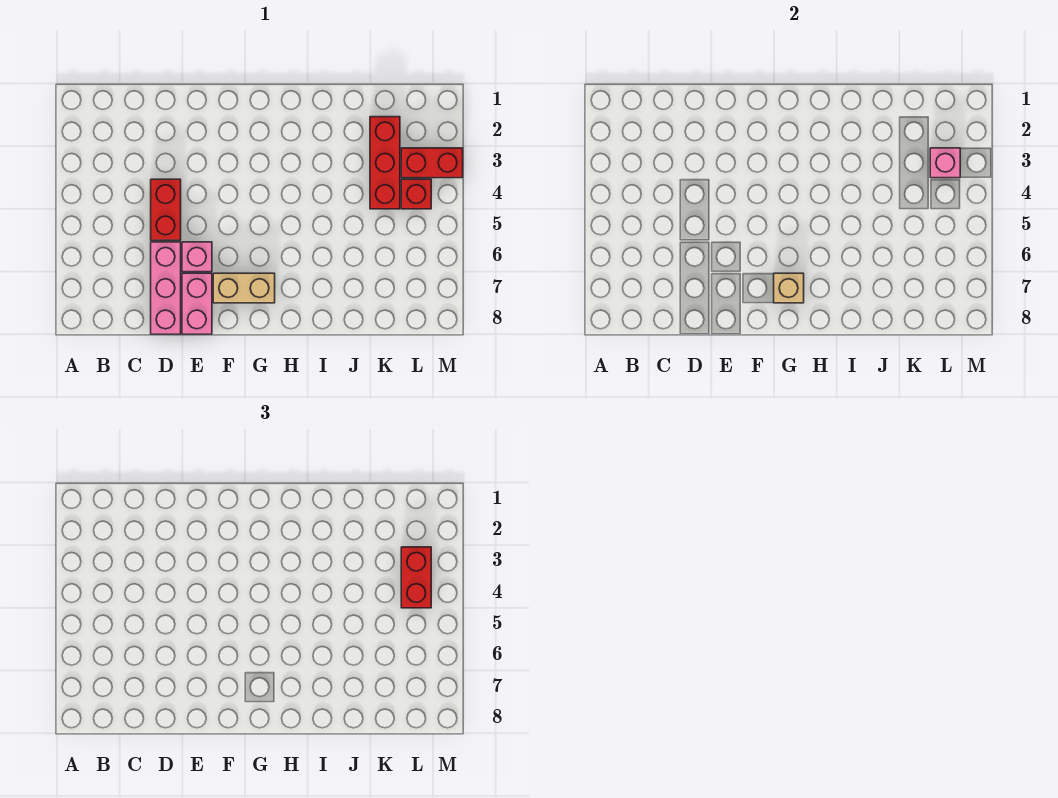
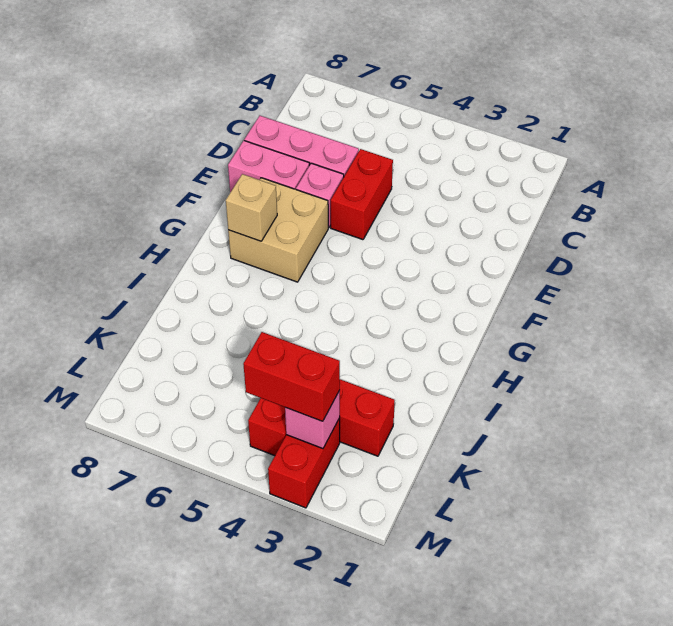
red 1x2 brick [151,179,181,240] -> red 1x2 brick turned to [331,149,393,240]
tan 1x2 brick [213,273,275,303] -> tan 2x2 brick [228,178,328,282]

